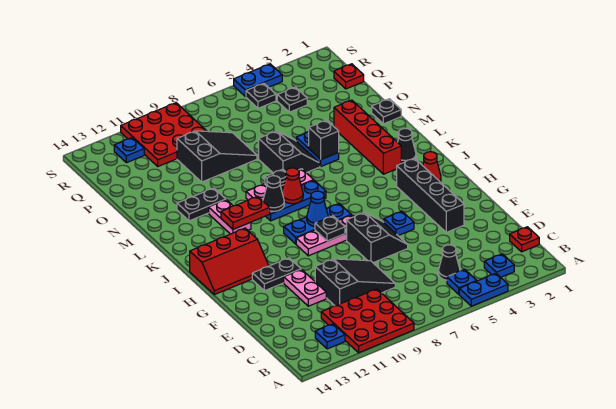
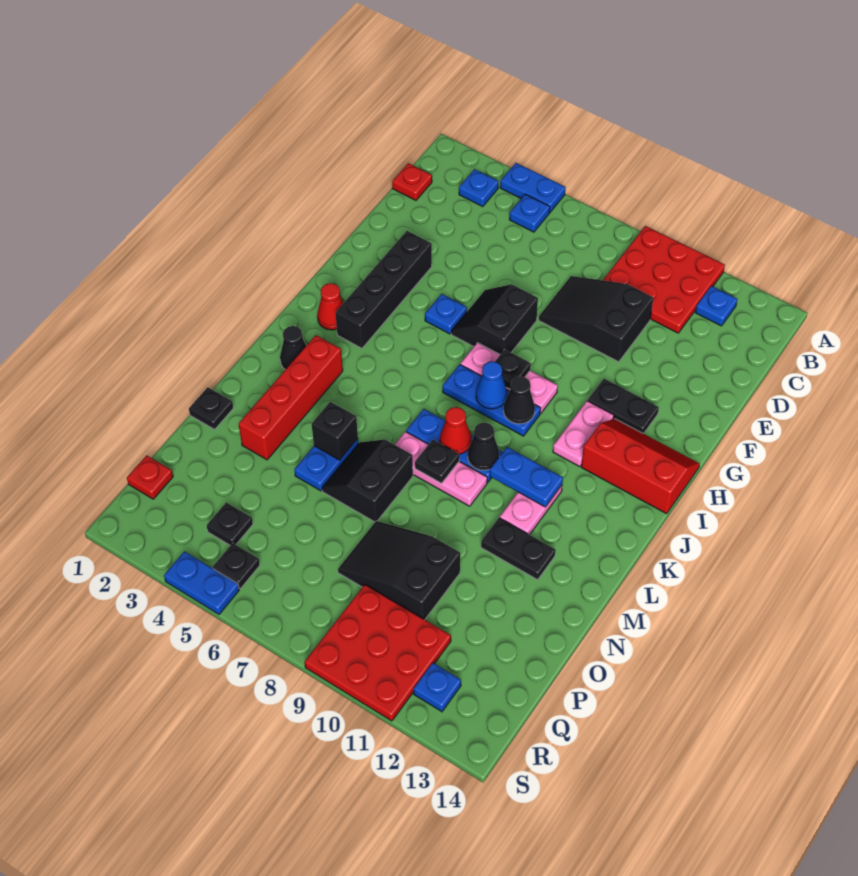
black 1x1 cone [438,245,460,280] -> black 1x1 cone moved to [504,376,535,424]
pink 1x2 plate [284,269,326,306] -> pink 1x2 plate moved to [553,401,614,467]
red 1x2 plate [221,196,270,229] -> blue 1x2 plate [490,447,563,507]

